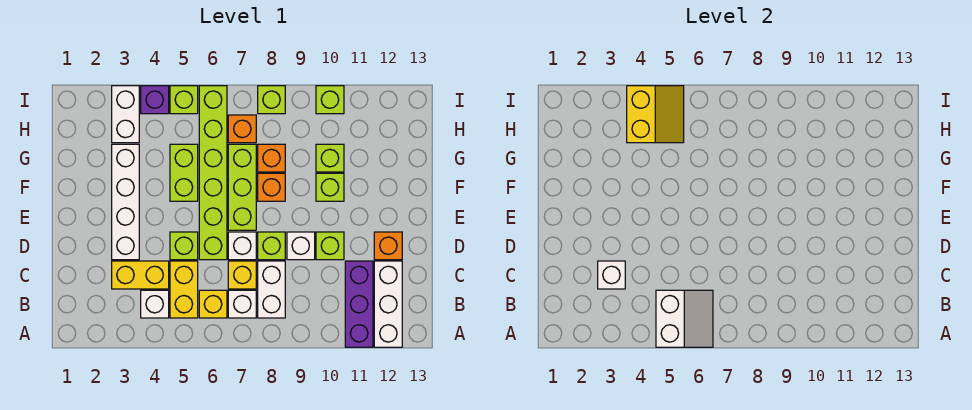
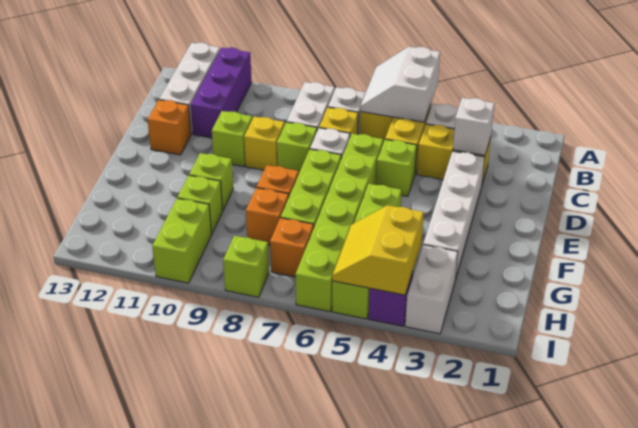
white 1x1 brick [287,232,315,260] -> yellow 1x1 brick [244,117,285,170]
lime 1x1 brick [316,86,344,114] -> lime 1x2 brick [152,198,211,283]

